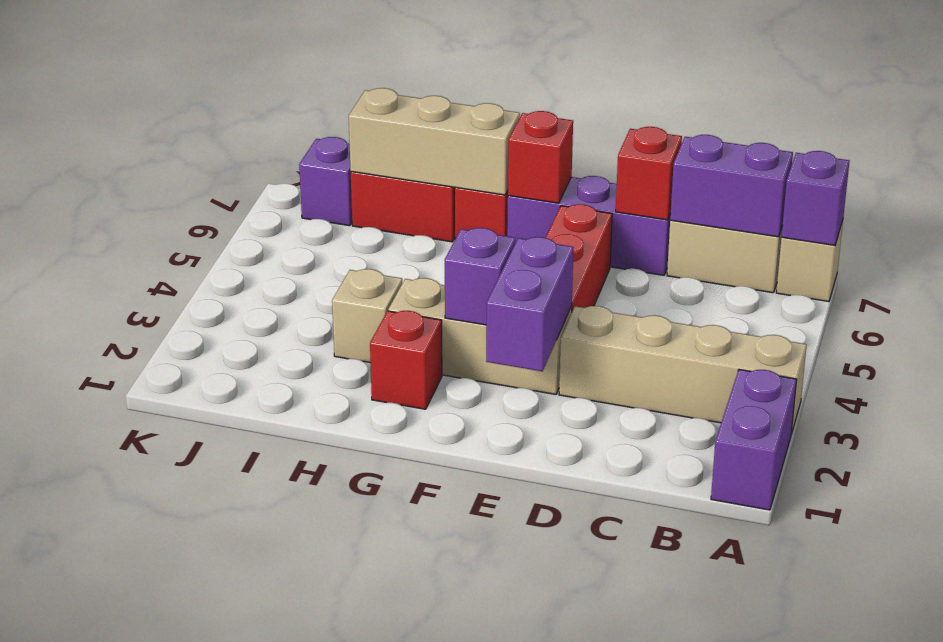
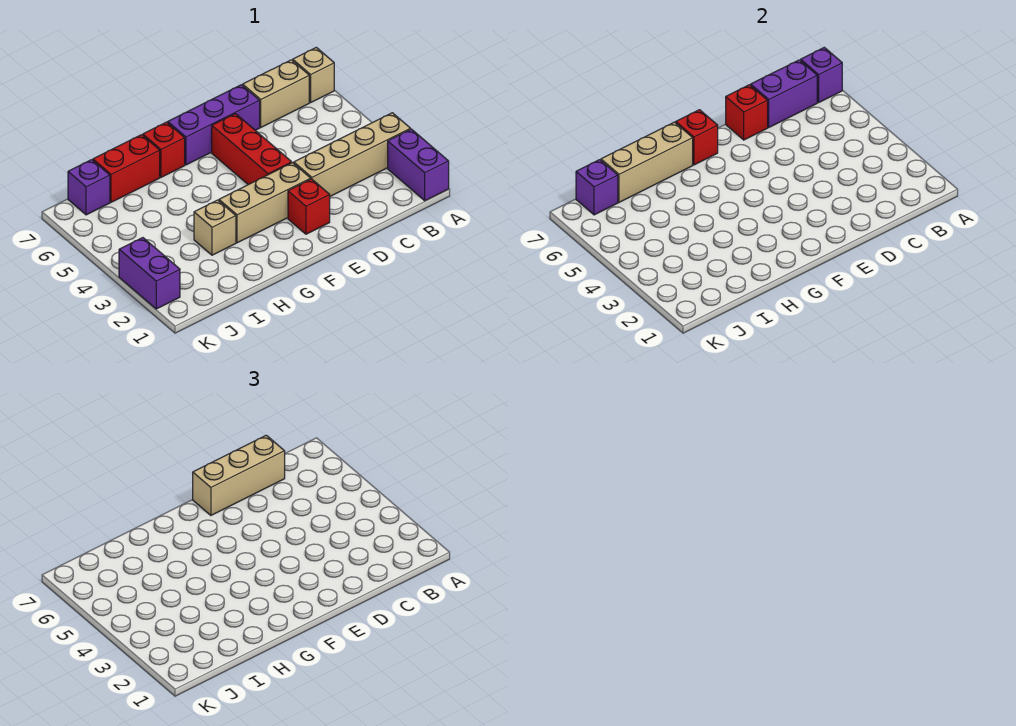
none -> tan 1x3 brick [193,435,285,515]
purple 1x2 brick [486,237,574,371] -> purple 1x2 brick moved to [119,238,180,309]
purple 1x1 brick [445,228,515,325] -> purple 1x1 brick moved to [576,160,618,215]
red 1x1 brick [370,311,442,409] -> red 1x1 brick moved to [288,179,330,234]

